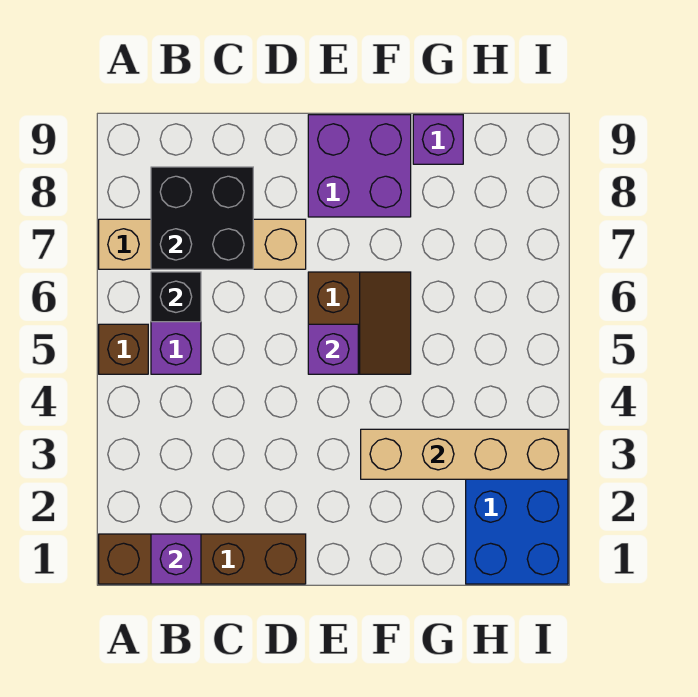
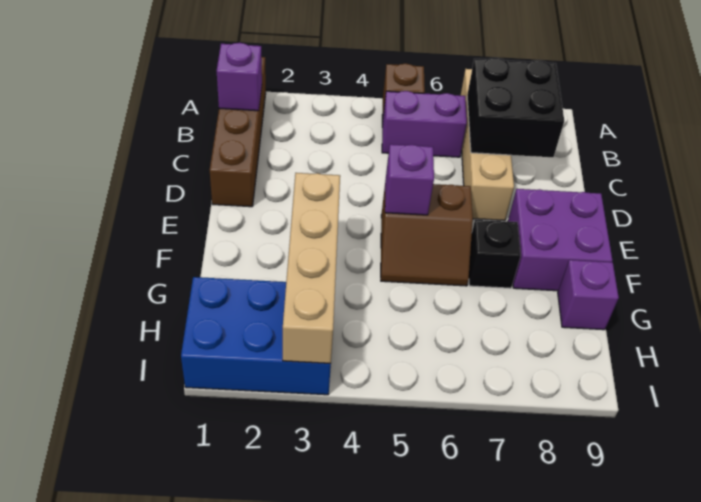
black 1x1 brick [151,272,201,322] -> black 1x1 brick moved to [469,220,521,288]

